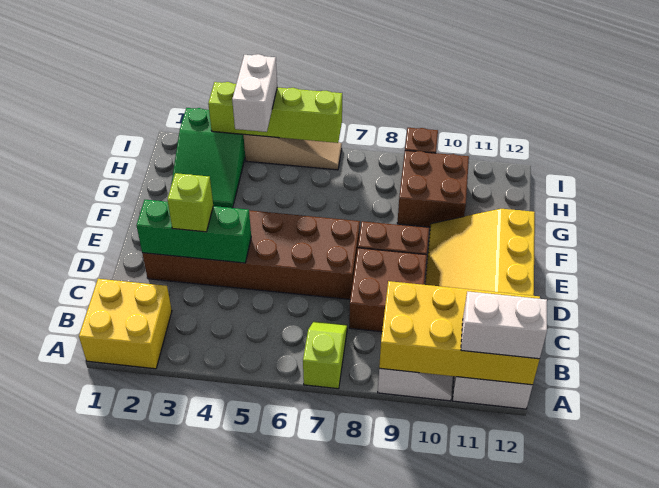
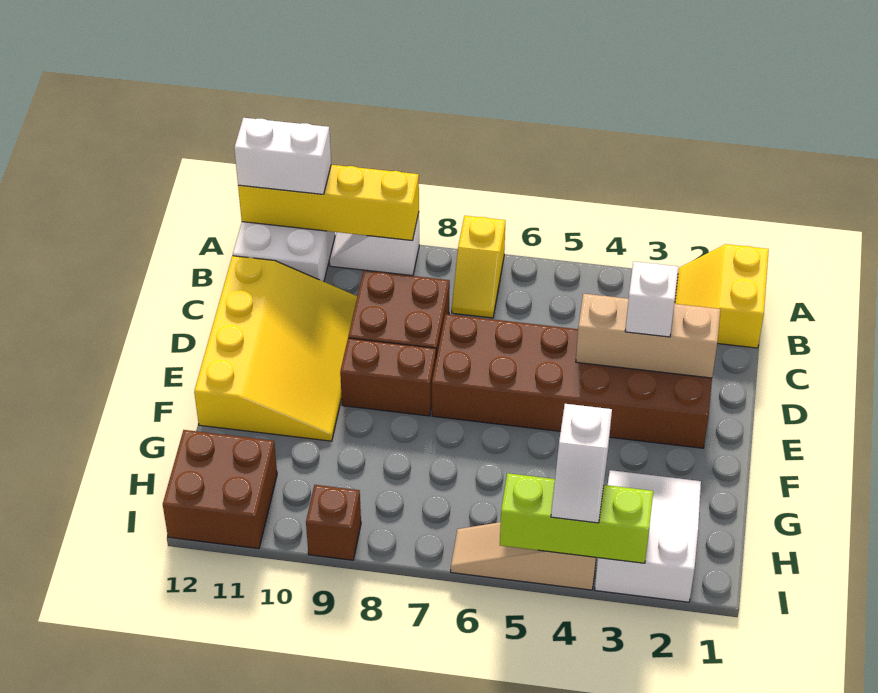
yellow 2x2 brick [79,279,172,369] -> yellow 2x2 slope [675,244,769,348]
lime 1x2 slope [303,322,347,389] -> yellow 1x2 slope [452,216,505,318]
yellow 2x4 brick [379,281,540,385] -> yellow 1x4 brick [238,165,419,241]
green 1x3 brick [137,200,251,263] -> tan 1x3 brick [576,294,720,378]
lime 1x1 brick [167,173,213,232] -> white 1x1 brick [625,262,678,337]
green 2x3 slope [171,108,245,208] -> white 2x3 slope [595,470,701,602]
brown 2x2 brick [397,150,469,227] -> brown 2x2 brick moved to [163,430,277,549]
white 1x2 brick [232,54,277,132] -> white 1x2 slope [551,404,612,523]
lime 1x4 brick [208,82,342,143] -> lime 1x3 brick [500,473,653,563]

